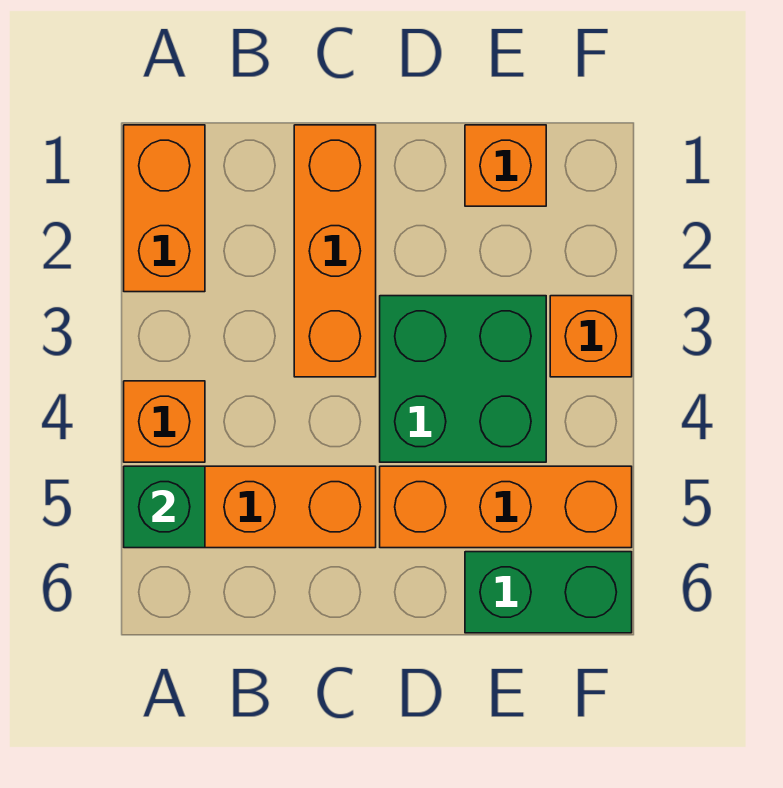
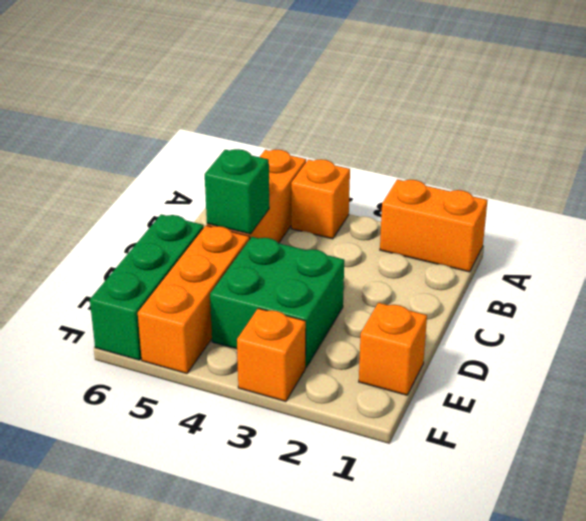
green 1x1 brick [124,466,205,548] -> green 1x1 brick moved to [205,149,269,234]
orange 1x3 brick [294,125,376,377] -> none
green 1x2 brick [465,552,632,633] -> green 1x3 brick [90,214,204,360]

